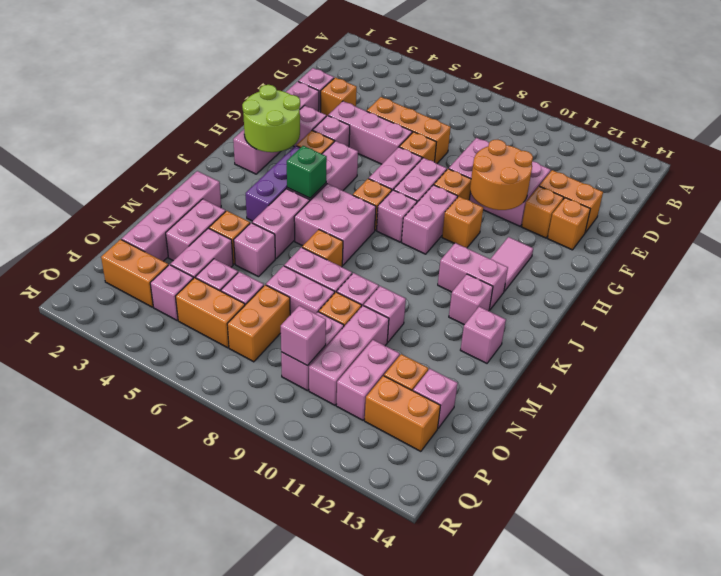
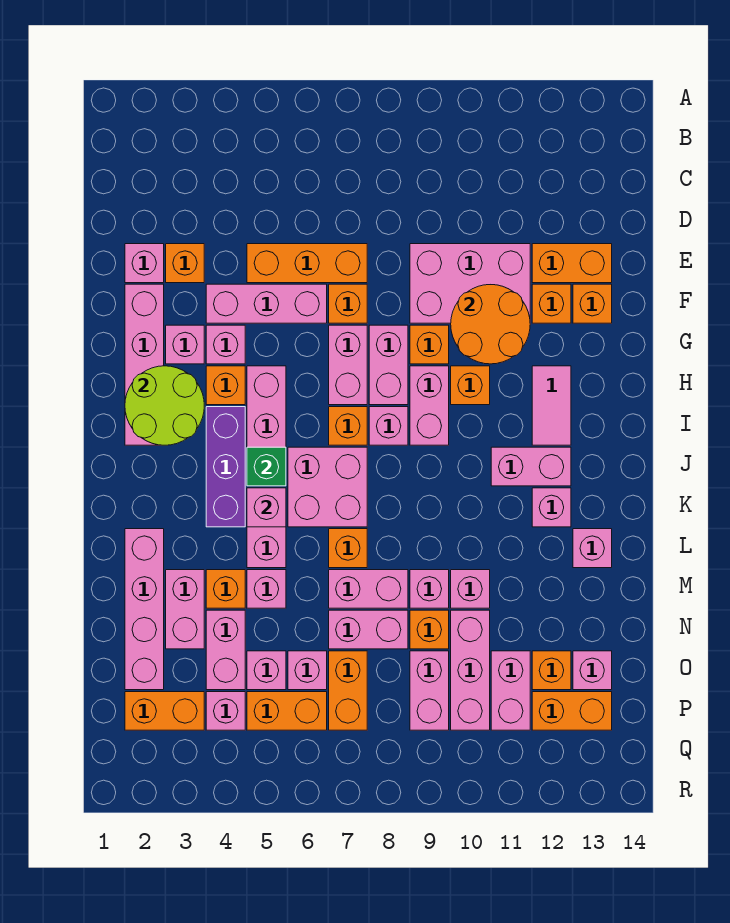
pink 1x1 brick [281,306,326,366] -> pink 1x1 brick moved to [247,488,286,527]

